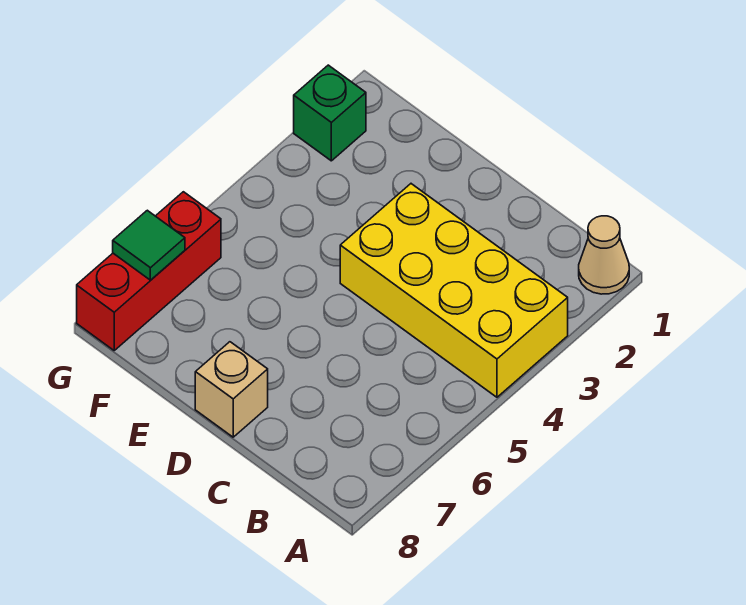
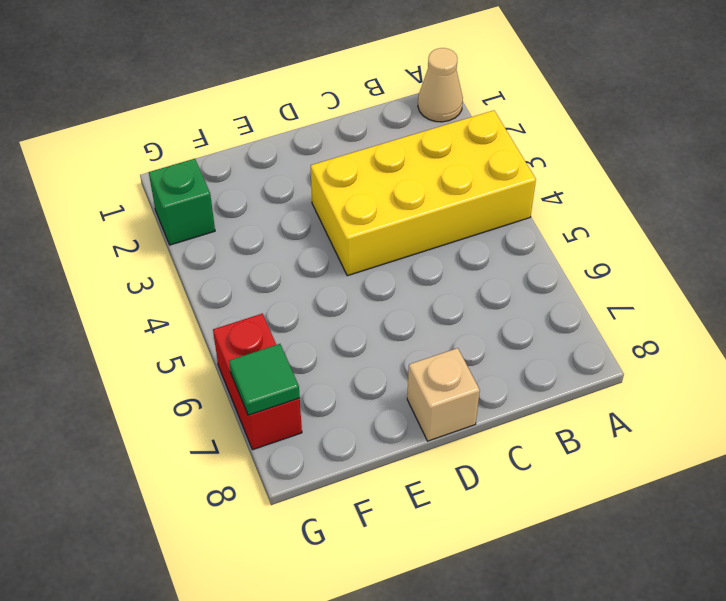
red 1x3 brick [77,192,221,350] -> red 1x2 brick [213,314,302,450]

